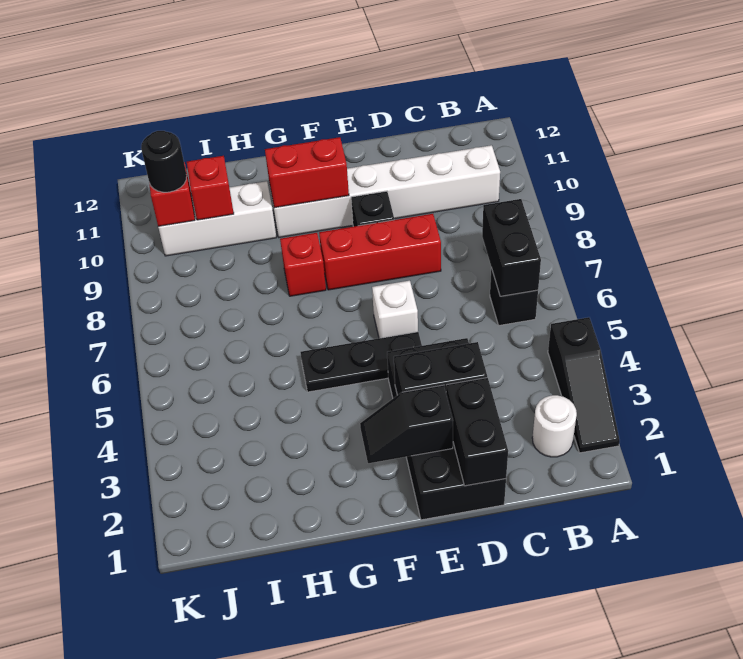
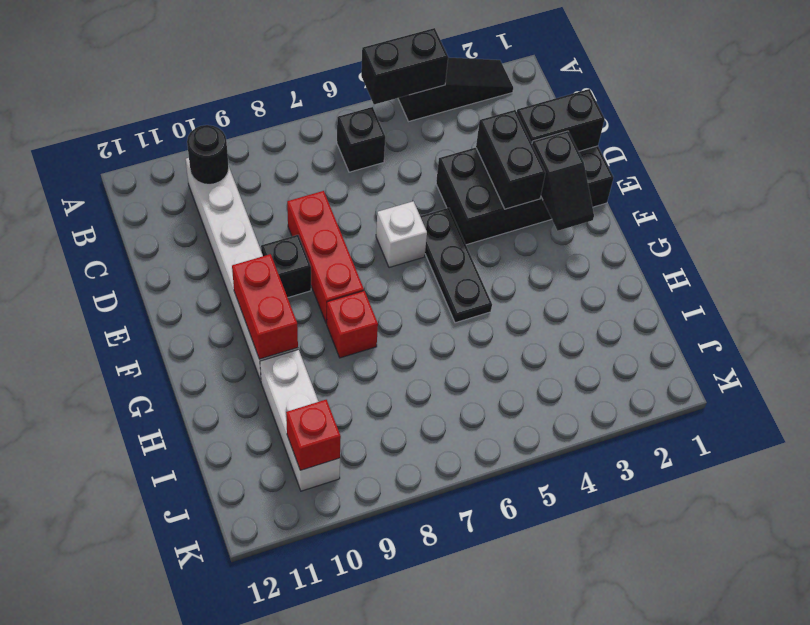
white 1x1 round brick [532,395,577,457] -> none
black 1x2 brick [482,199,541,296] -> black 1x2 brick moved to [361,28,448,104]
red 1x1 brick [187,156,234,220] -> none
black 1x1 round brick [141,131,187,192] -> black 1x1 round brick moved to [187,125,229,184]

